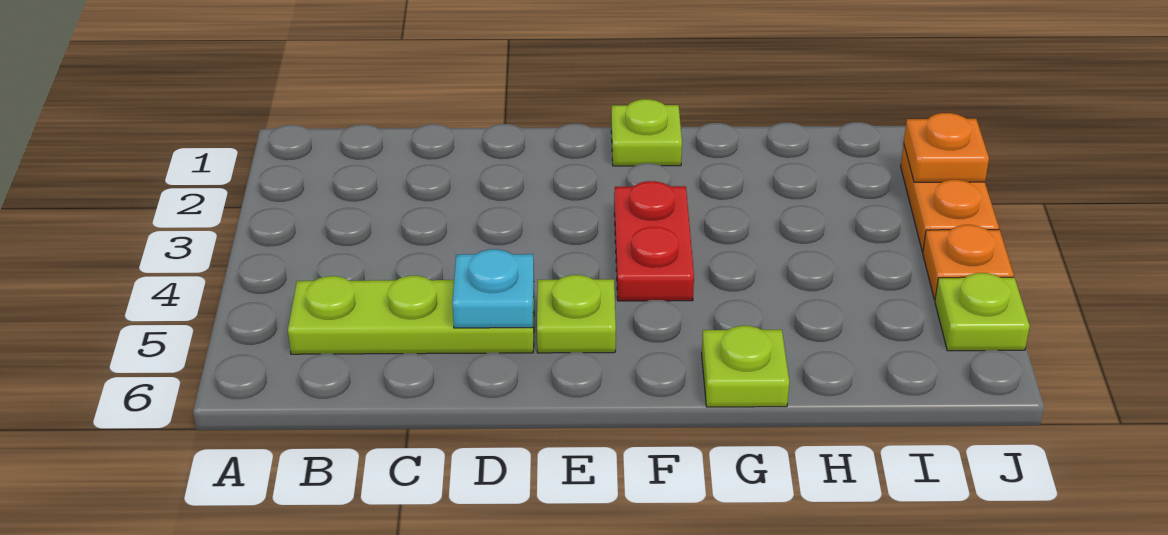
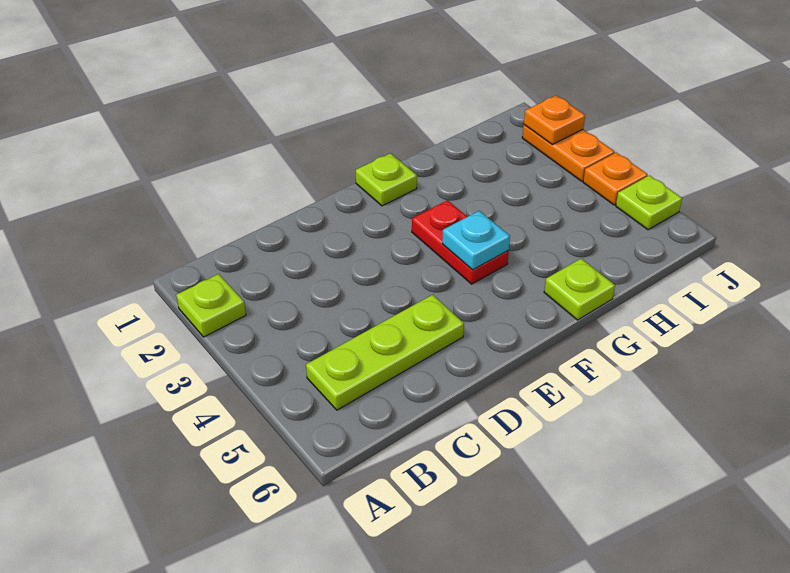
cyan 1x1 plate [452,249,534,328] -> cyan 1x1 plate moved to [442,211,510,270]
lime 1x1 plate [537,275,616,353] -> lime 1x1 plate moved to [176,274,246,337]

